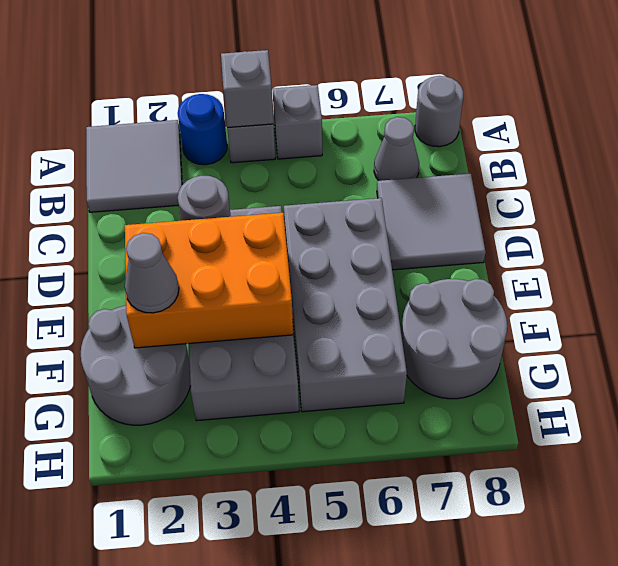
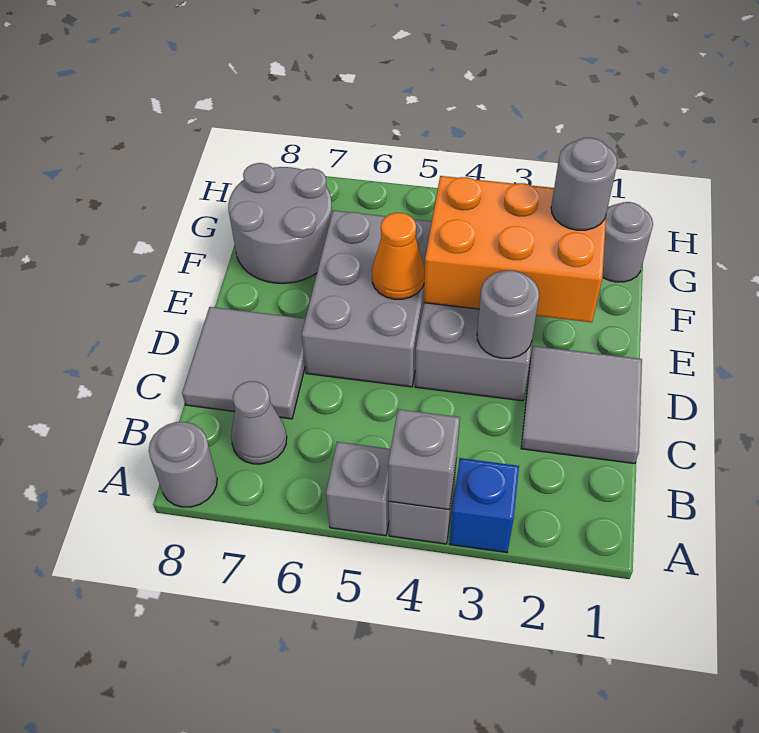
grey 2x2 tile [86,120,182,212] -> grey 2x2 tile moved to [521,346,642,464]
blue 1x1 round brick [178,94,227,165] -> blue 1x1 brick [450,458,519,553]
grey 2x4 brick [284,198,407,412] -> grey 2x3 brick [302,210,432,387]
none -> orange 1x1 cone [372,213,425,299]
grey 2x2 round brick [81,306,190,425] -> grey 1x1 round brick [603,202,653,282]
grey 1x1 cone [125,233,179,313] -> grey 1x1 round brick [551,138,618,230]

